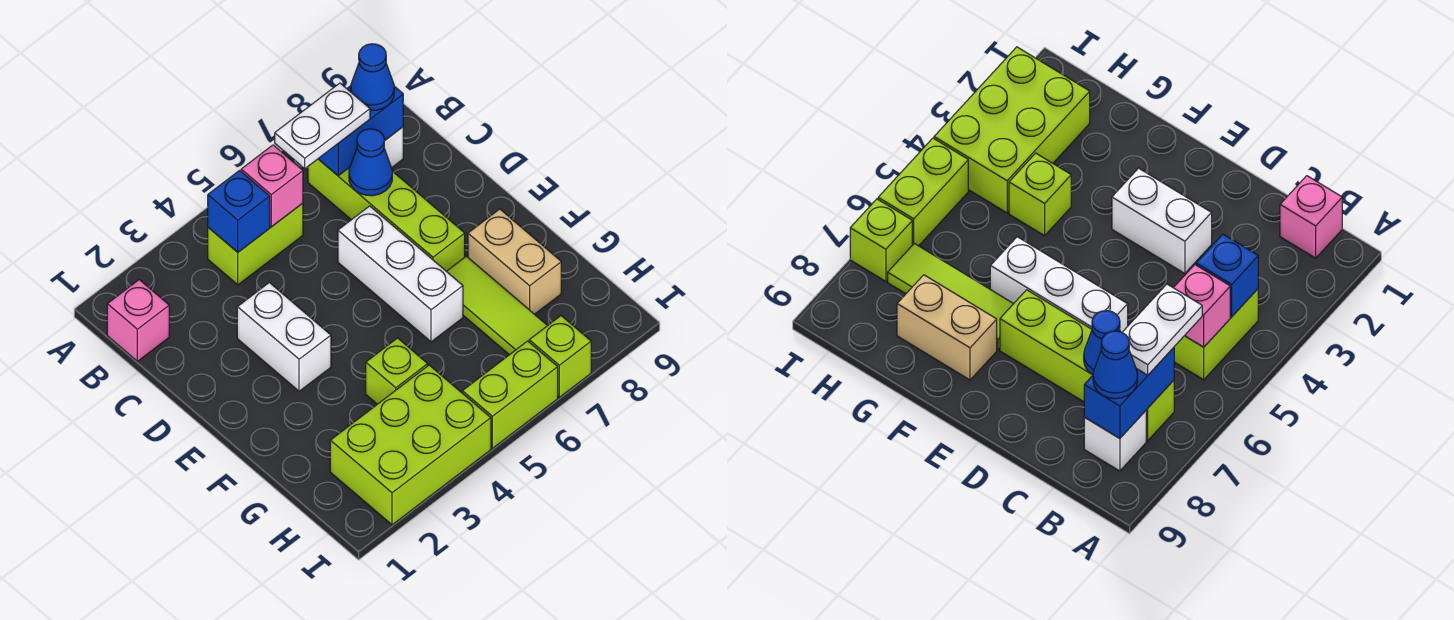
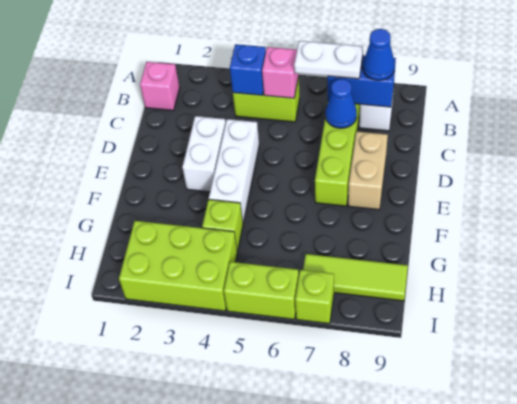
white 1x3 brick [338,206,463,342] -> white 1x3 brick moved to [209,119,259,223]
lime 1x3 tile [447,256,547,355] -> lime 1x3 tile turned to [303,254,408,301]
tan 1x2 brick [468,209,561,314] -> tan 1x2 brick moved to [348,132,388,210]

